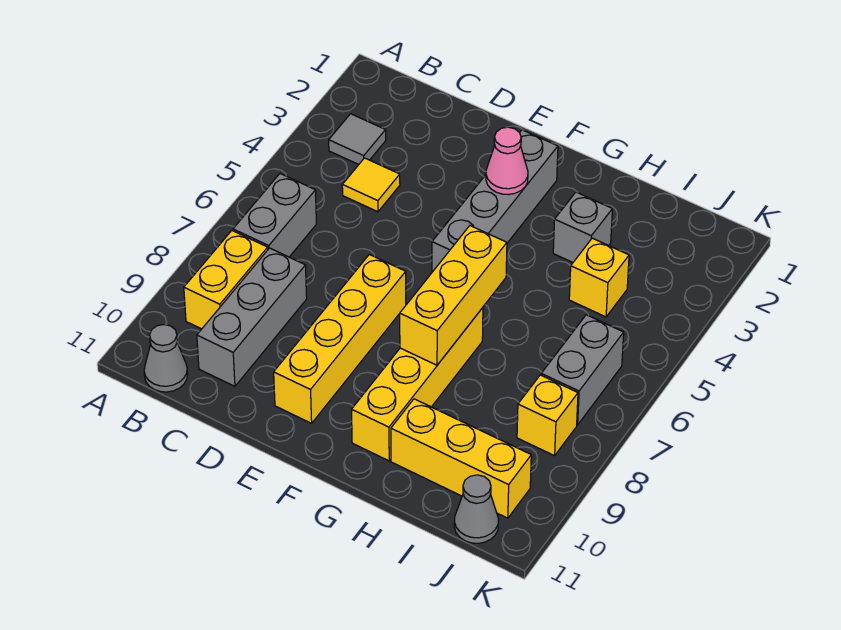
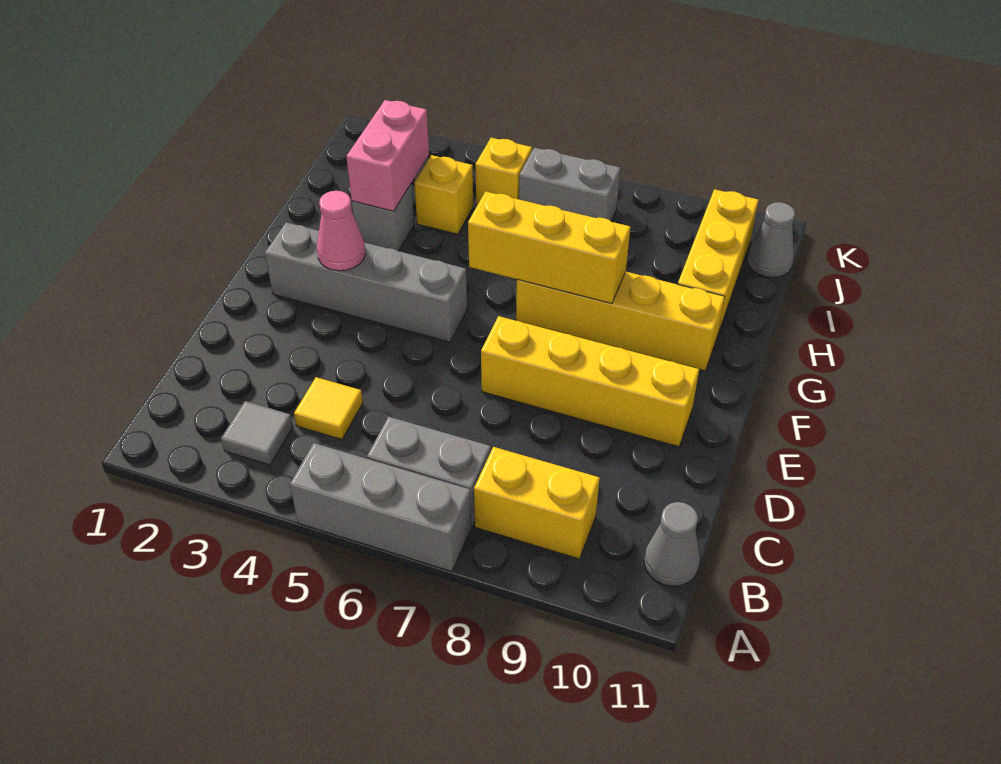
grey 1x3 brick [197,248,307,386] -> grey 1x3 brick moved to [290,443,472,572]
none -> pink 1x2 brick [346,100,429,211]
yellow 1x1 brick [517,375,578,456] -> yellow 1x1 brick moved to [475,138,532,206]

